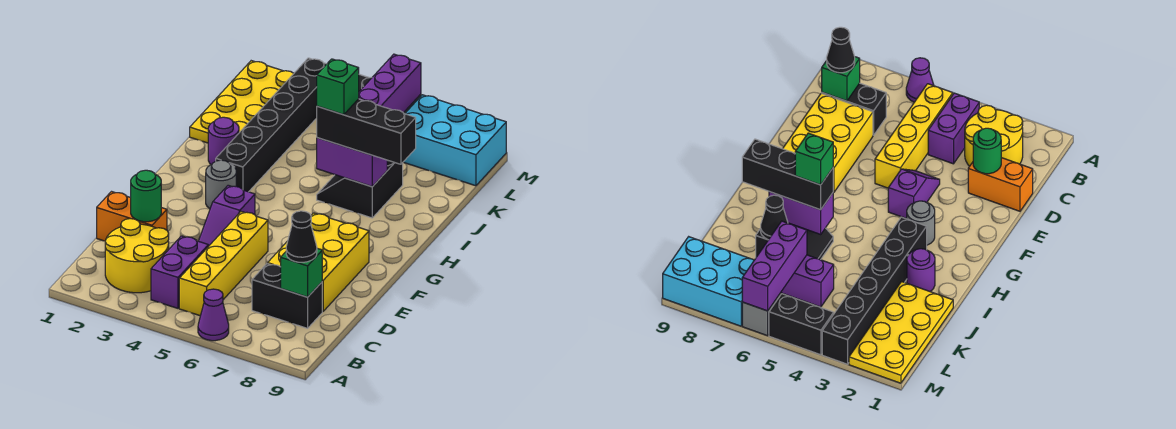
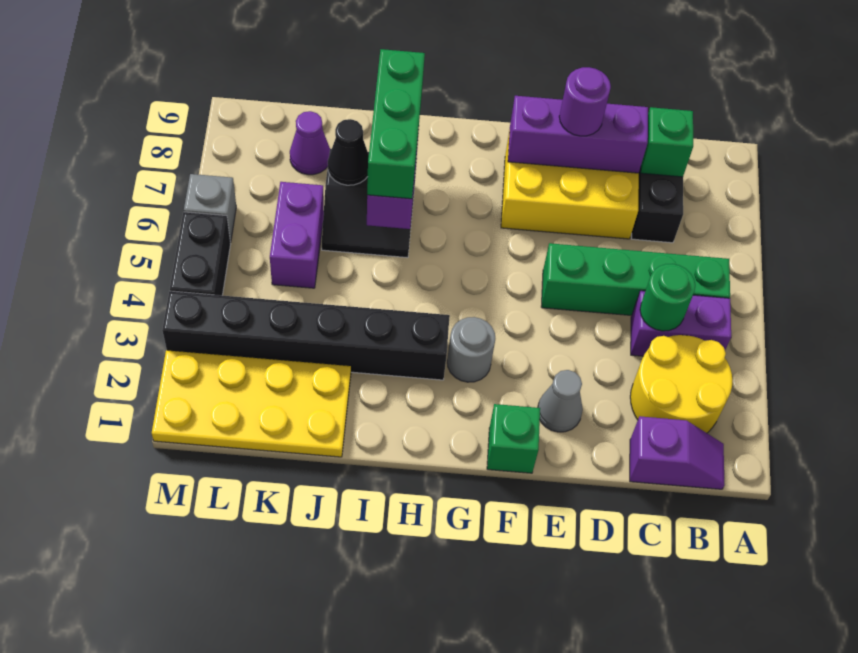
purple 1x1 cone [198,289,229,341] -> purple 1x1 cone moved to [290,111,330,175]
yellow 1x4 brick [179,212,268,316] -> green 1x4 brick [541,243,730,315]
black 1x1 cone [286,211,317,262] -> none
orange 1x2 brick [97,192,167,241] -> none
green 1x1 round brick [131,170,161,222] -> green 1x1 round brick moved to [640,264,695,331]
none -> grey 1x1 cone [538,370,583,432]
purple 1x2 slope [199,185,255,246] -> purple 1x2 slope moved to [630,416,725,489]
purple 1x1 round brick [208,117,239,165] -> purple 1x1 round brick moved to [559,67,611,136]
black 1x3 brick [317,99,416,164] -> green 1x3 brick [367,49,425,199]
green 1x1 brick [317,59,359,115] -> green 1x1 brick moved to [487,404,540,473]
purple 1x3 brick [359,54,421,113] -> purple 1x3 brick moved to [508,96,648,173]
cyan 2x3 brick [403,95,506,186] -> none

